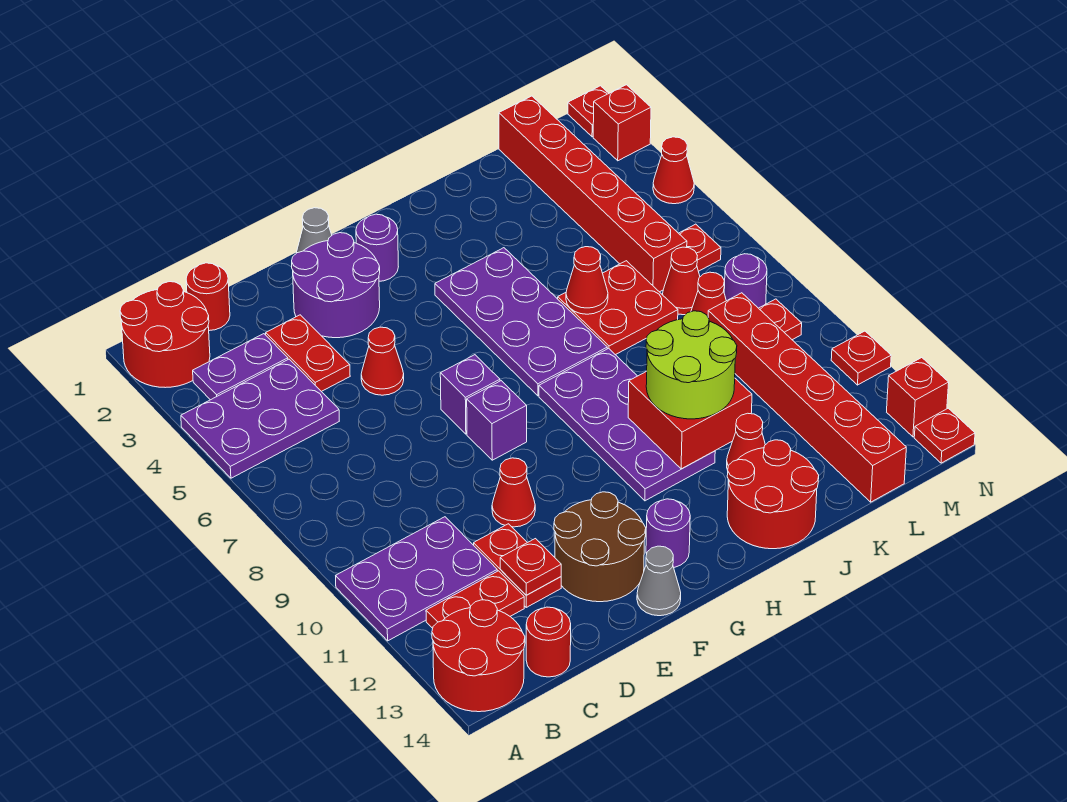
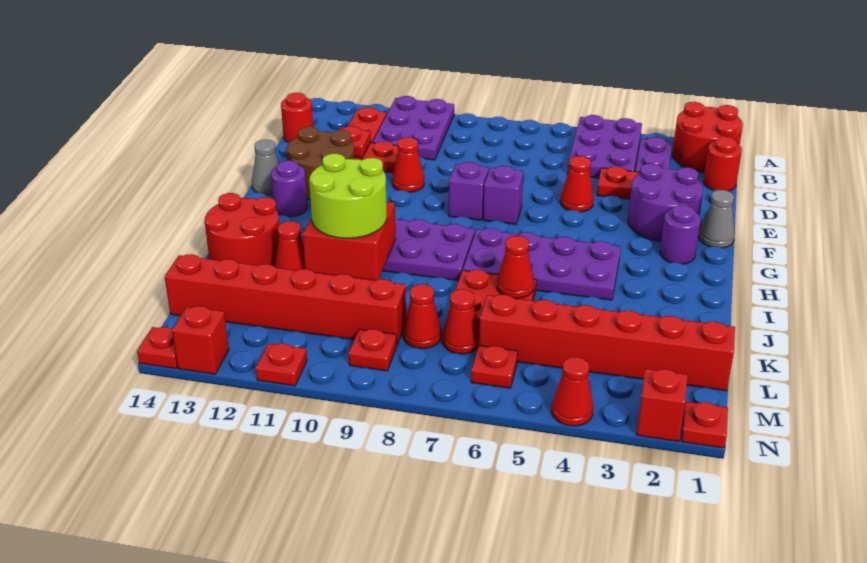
red 2x2 round brick [432,600,525,712] -> none
purple 1x1 round brick [724,254,767,308] -> none

